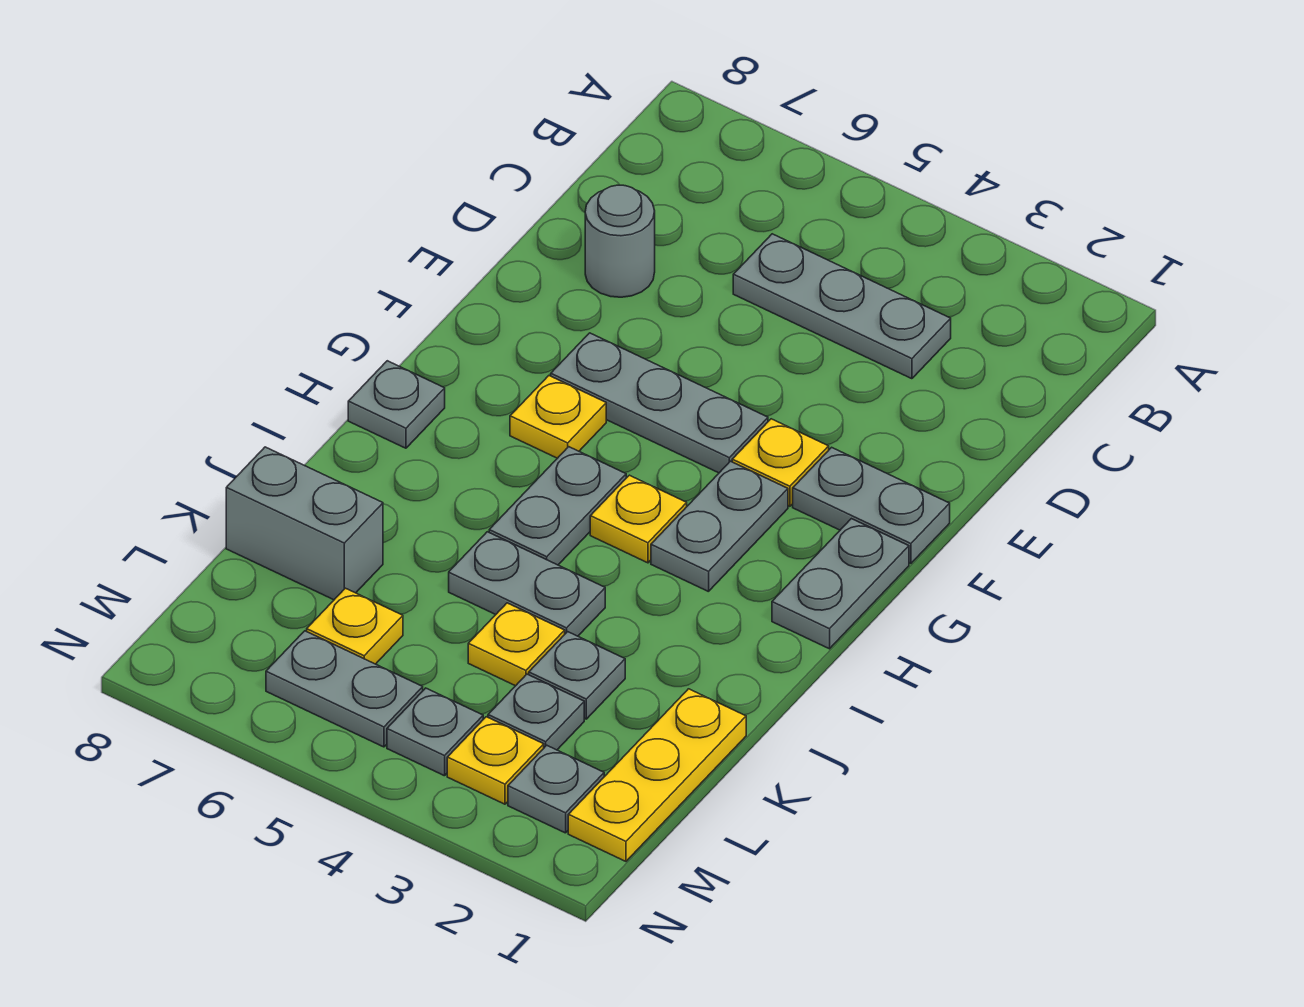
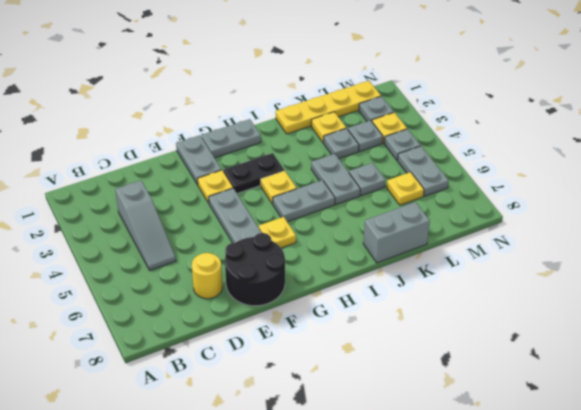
grey 1x3 plate [733,234,951,379] -> grey 1x3 slope [115,180,176,270]
grey 1x1 round brick [585,185,655,297] -> yellow 1x1 round brick [192,253,222,299]
none -> black 2x2 round brick [225,233,285,306]
grey 1x2 plate [651,461,788,592] -> black 1x2 plate [223,153,284,193]
grey 1x1 plate [348,361,445,448] -> grey 1x1 plate moved to [349,163,385,196]
yellow 1x3 plate [568,689,746,861] -> yellow 1x4 plate [276,81,381,134]
yellow 1x1 plate [468,603,565,686] -> yellow 1x1 plate moved to [311,112,346,143]
grey 1x2 brick [226,447,383,600] -> grey 1x2 brick turned to [363,202,430,263]

